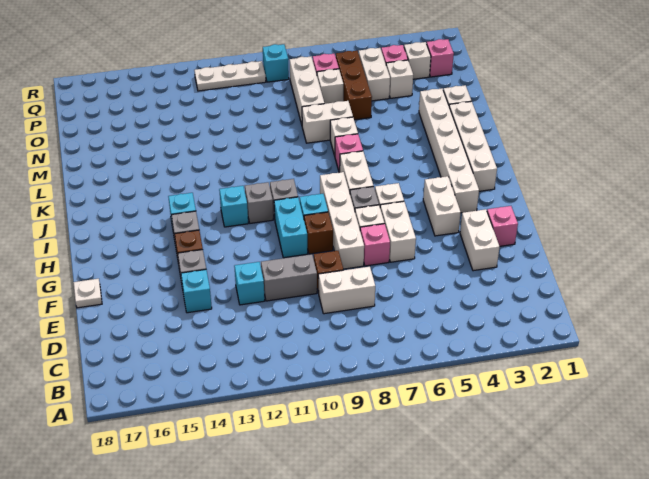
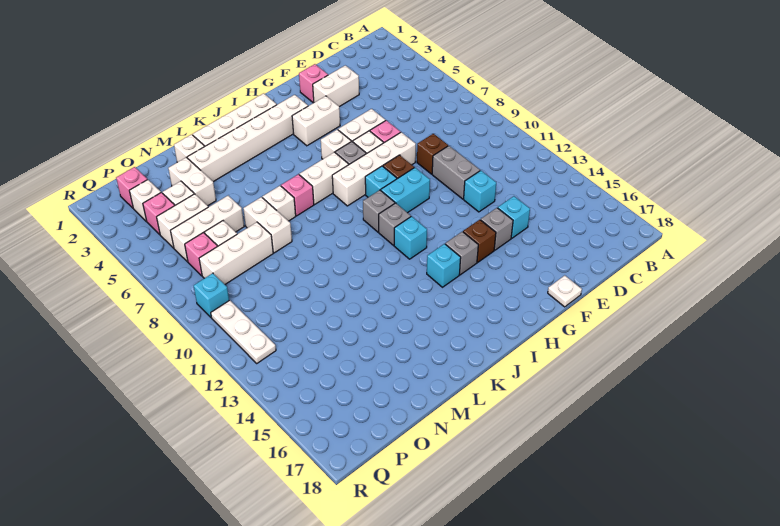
white 1x2 brick [318,267,375,314] -> white 1x2 brick moved to [168,157,216,206]
brown 1x3 brick [336,51,372,120] -> white 1x3 brick [170,196,244,262]

